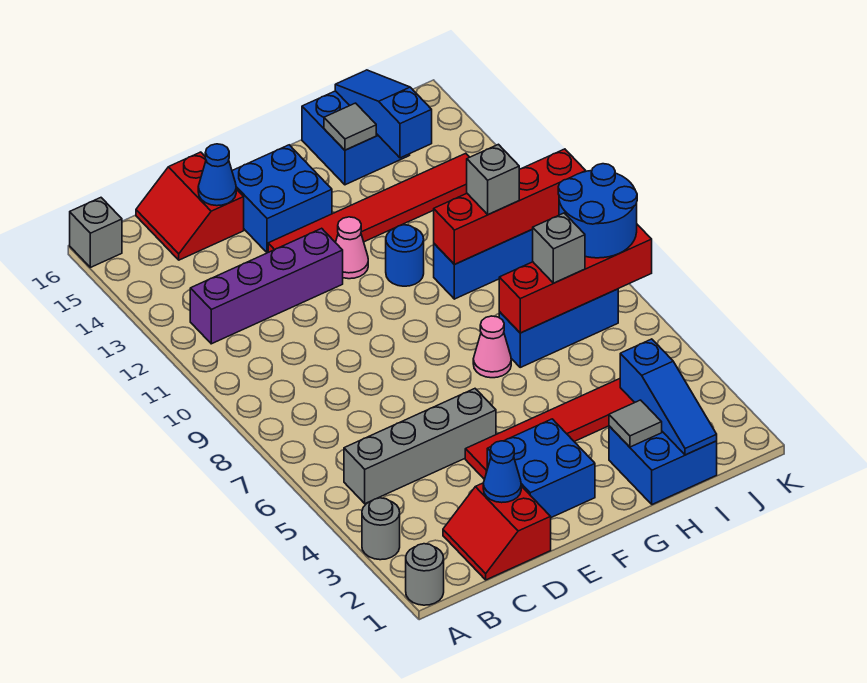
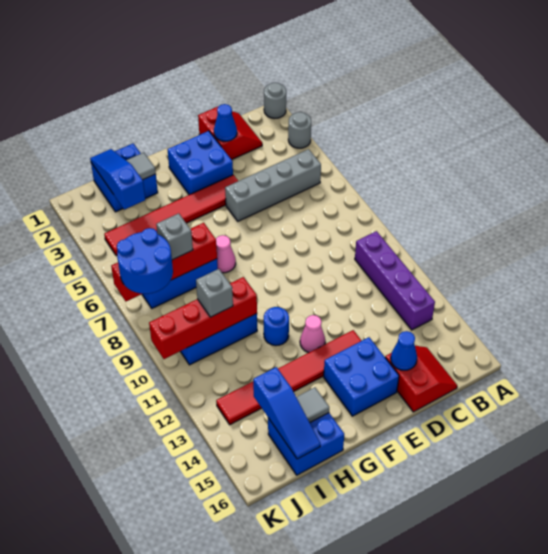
grey 1x1 brick [70,198,122,267] -> none
purple 1x4 brick [190,228,343,344] -> purple 1x4 brick turned to [355,231,435,330]

